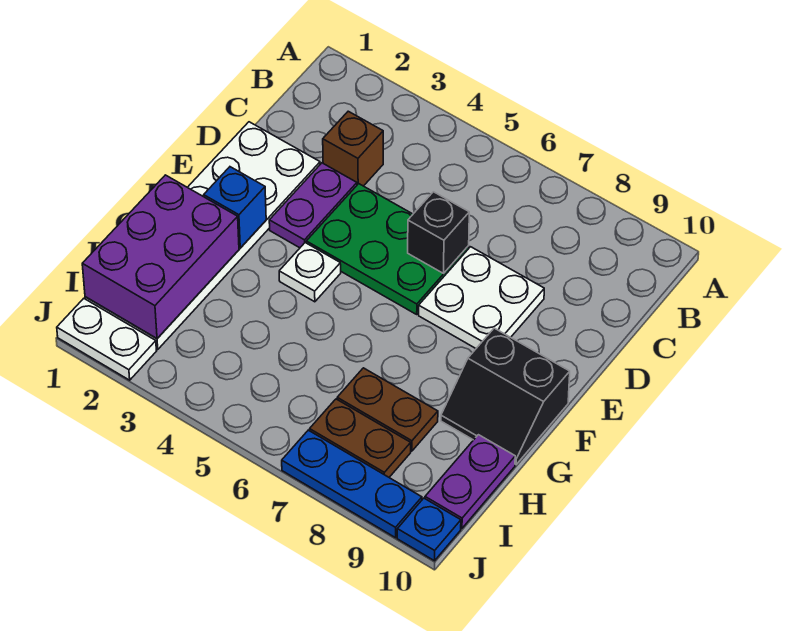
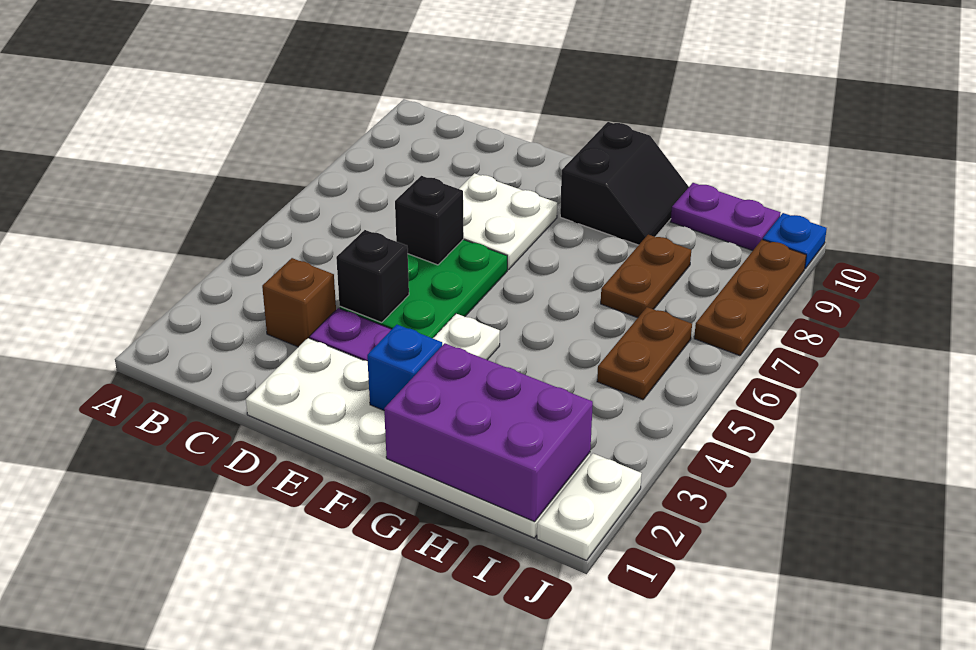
none -> black 1x1 brick [336,230,409,323]
brown 1x2 plate [310,399,411,477] -> brown 1x2 plate moved to [597,307,692,400]
blue 1x3 plate [282,430,422,538] -> brown 1x3 plate [694,240,806,356]

